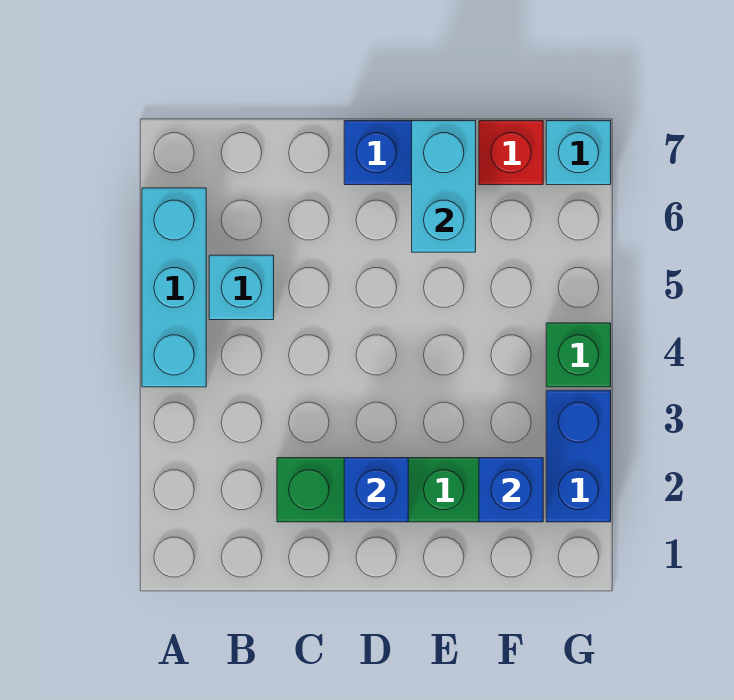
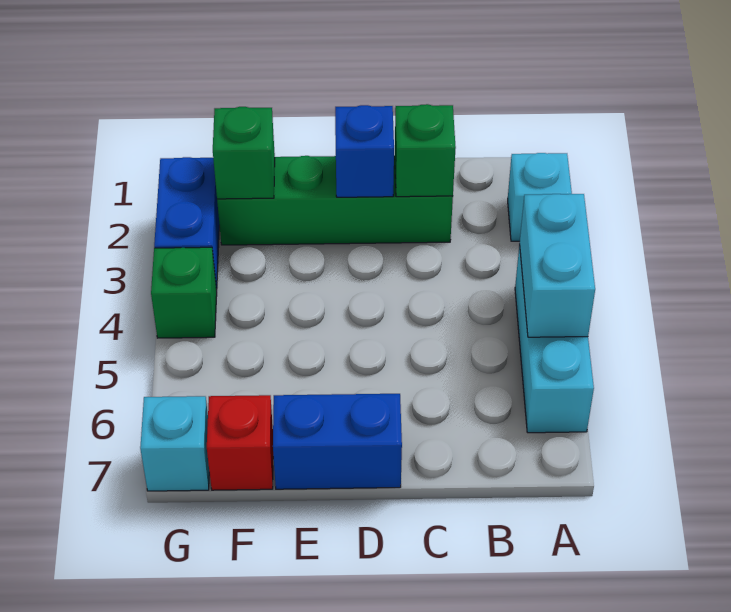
cyan 1x1 brick [209,255,274,320] -> cyan 1x1 brick moved to [508,153,572,241]
none -> green 1x1 brick [395,104,456,197]
cyan 1x2 brick [412,121,476,252] -> cyan 1x2 brick moved to [520,194,595,337]
blue 1x1 brick [479,458,543,522] -> green 1x1 brick [213,107,275,199]

